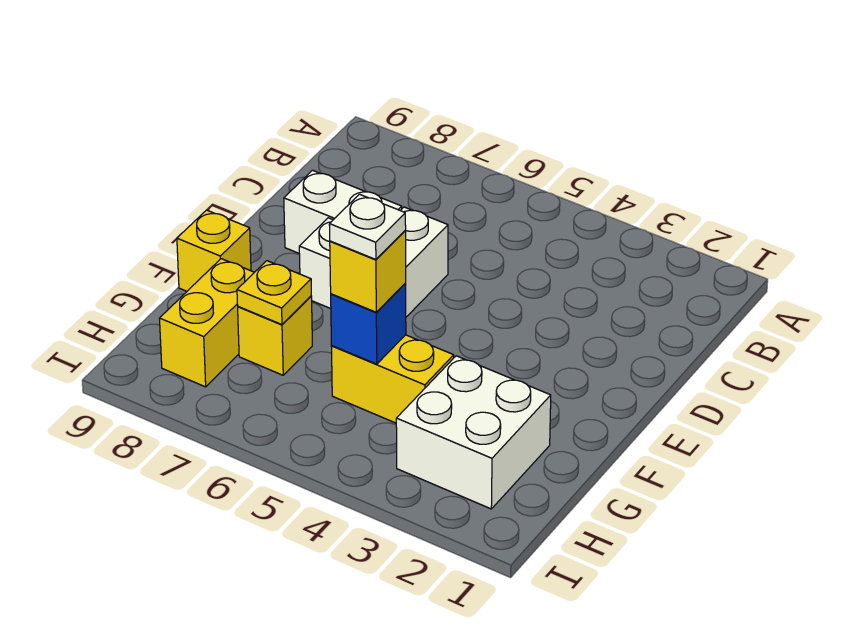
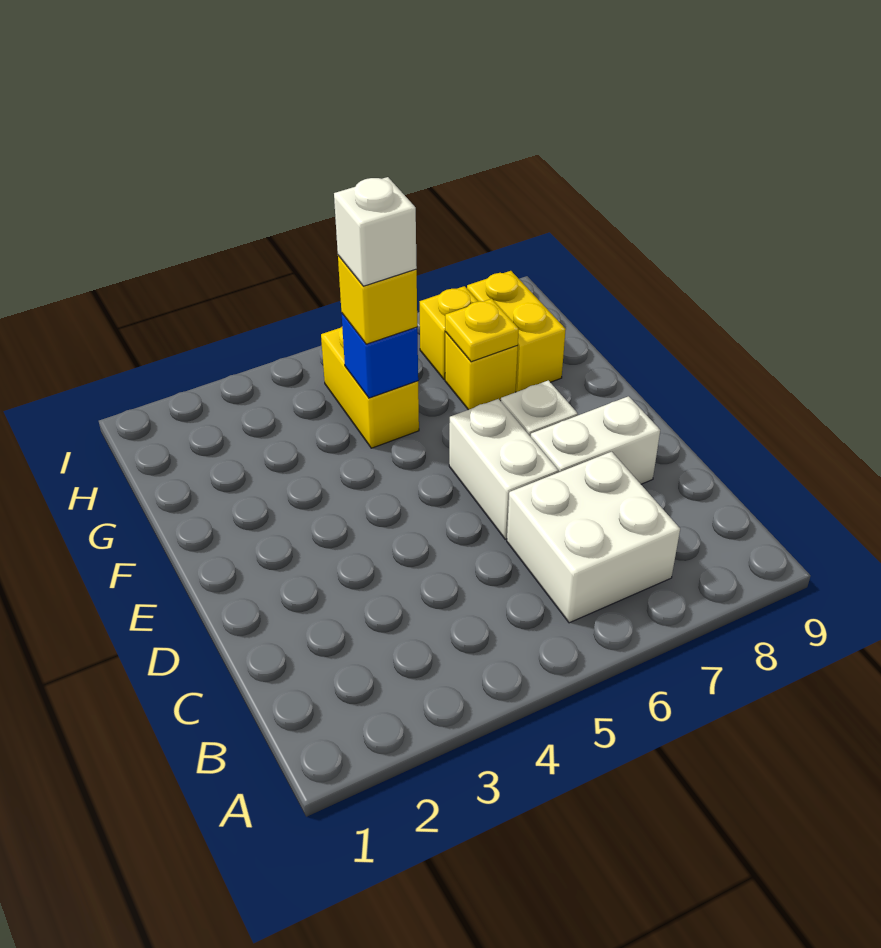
yellow 1x1 brick [177,210,251,291] -> yellow 1x1 brick moved to [420,286,478,380]
white 2x2 brick [396,356,551,509] -> white 2x2 brick moved to [507,452,680,623]
yellow 1x2 brick [331,335,454,423] -> yellow 1x2 brick turned to [321,327,419,448]
white 1x1 plate [329,194,406,259] -> white 1x1 brick [334,177,417,286]

